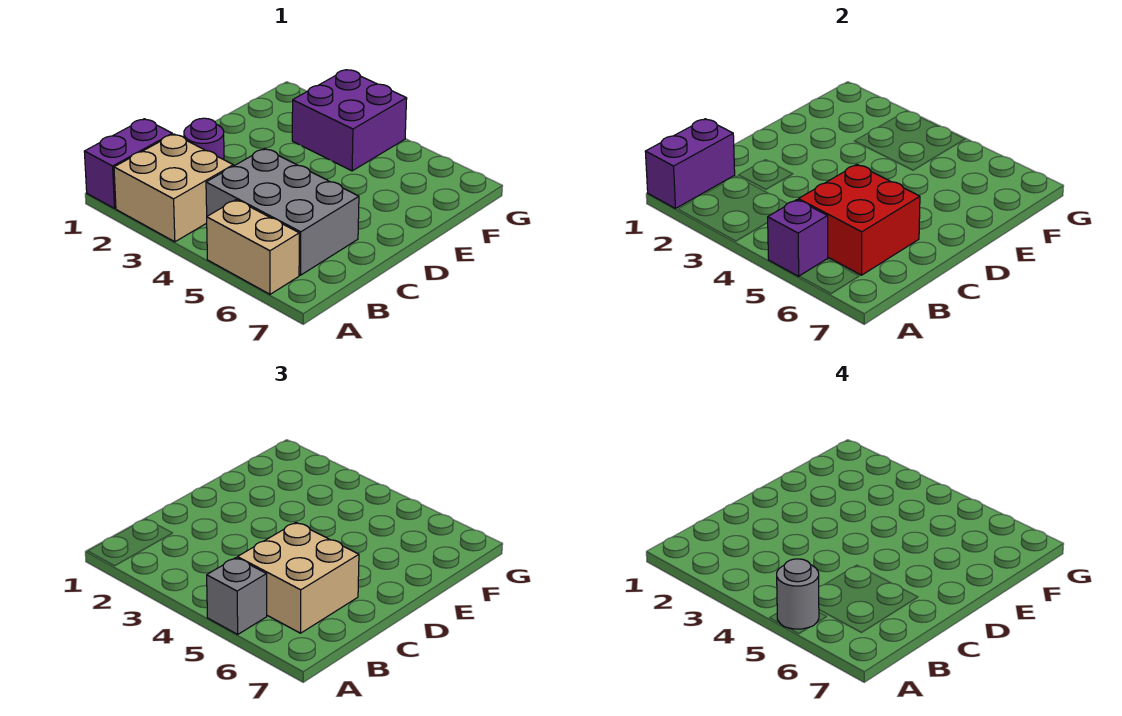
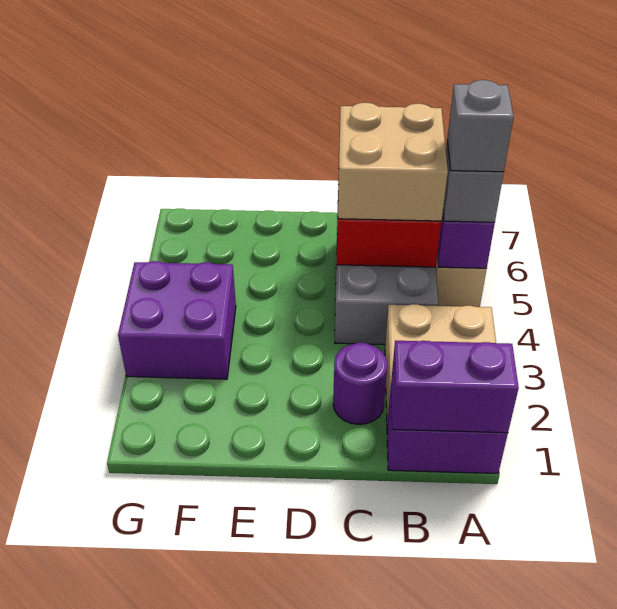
grey 1x1 round brick [777,559,819,629] -> grey 1x1 brick [447,80,514,172]

